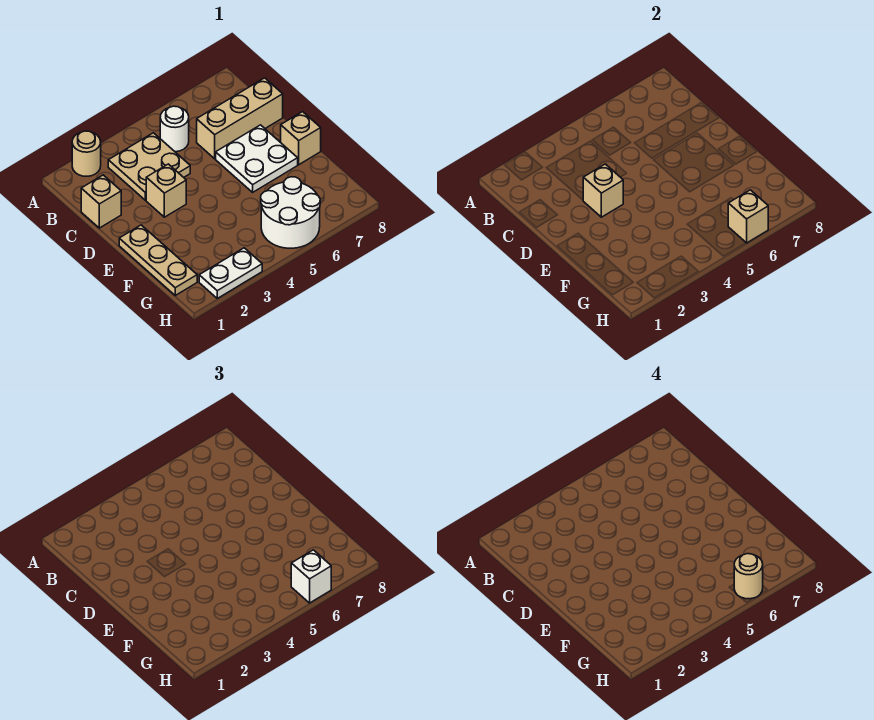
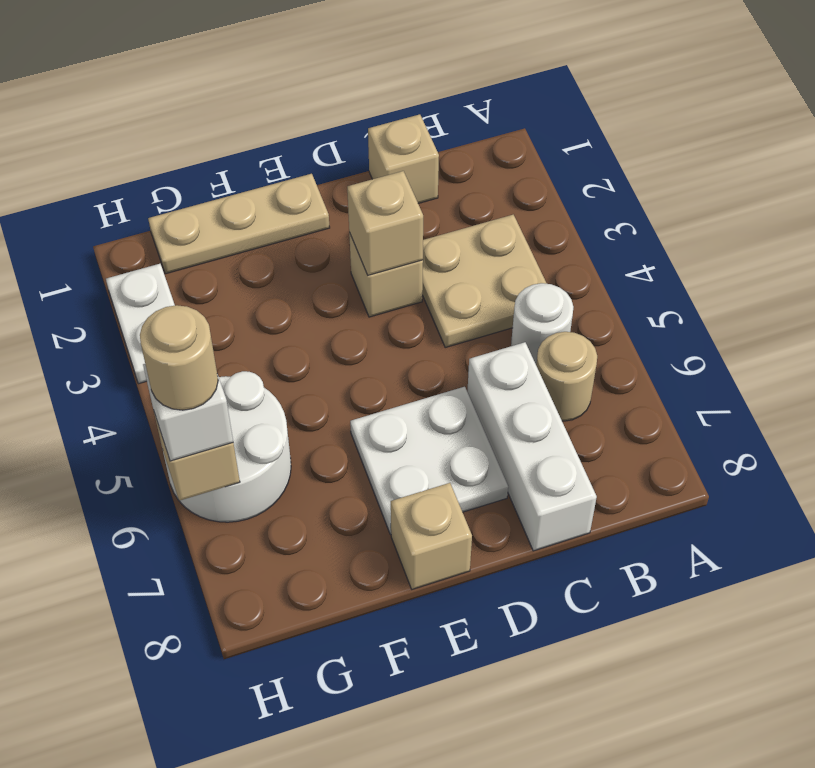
tan 1x1 round brick [72,131,101,176] -> tan 1x1 round brick moved to [536,332,597,421]
tan 1x3 brick [197,78,283,159] -> white 1x3 brick [467,342,597,551]

